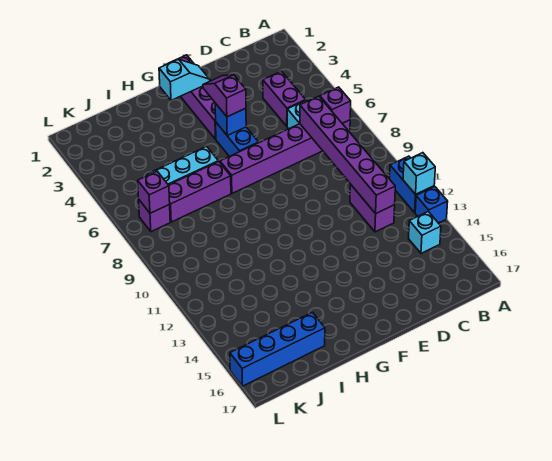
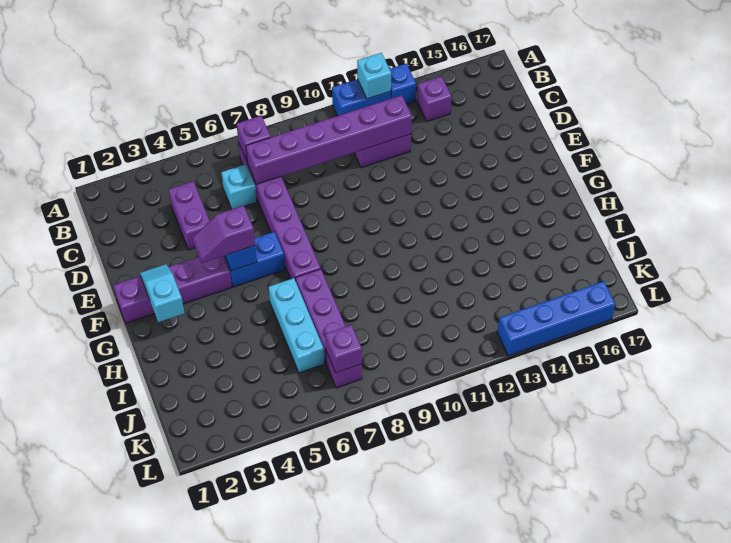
cyan 1x1 brick [409,212,441,253] -> purple 1x1 brick [417,76,452,122]
purple 1x2 brick [263,71,306,126] -> purple 1x2 brick turned to [169,181,209,250]
blue 1x4 brick [230,312,325,386] -> blue 1x4 brick turned to [497,281,615,356]

